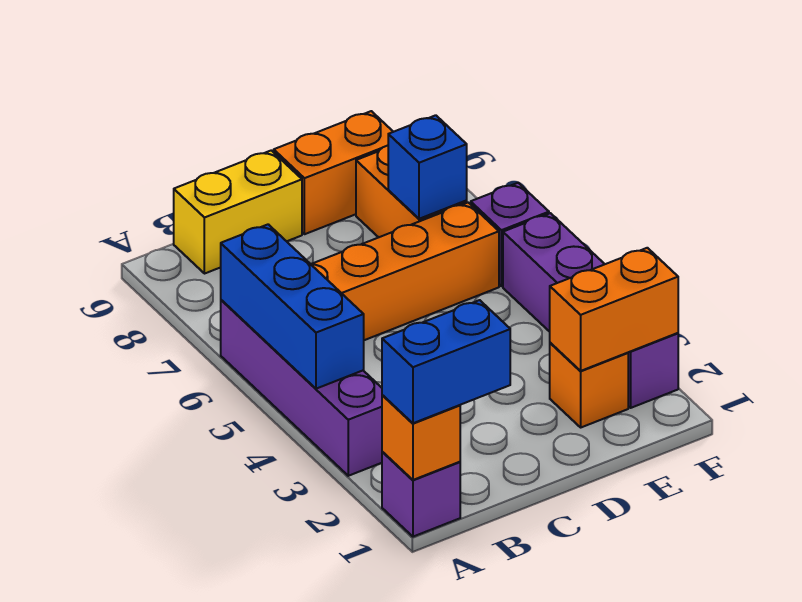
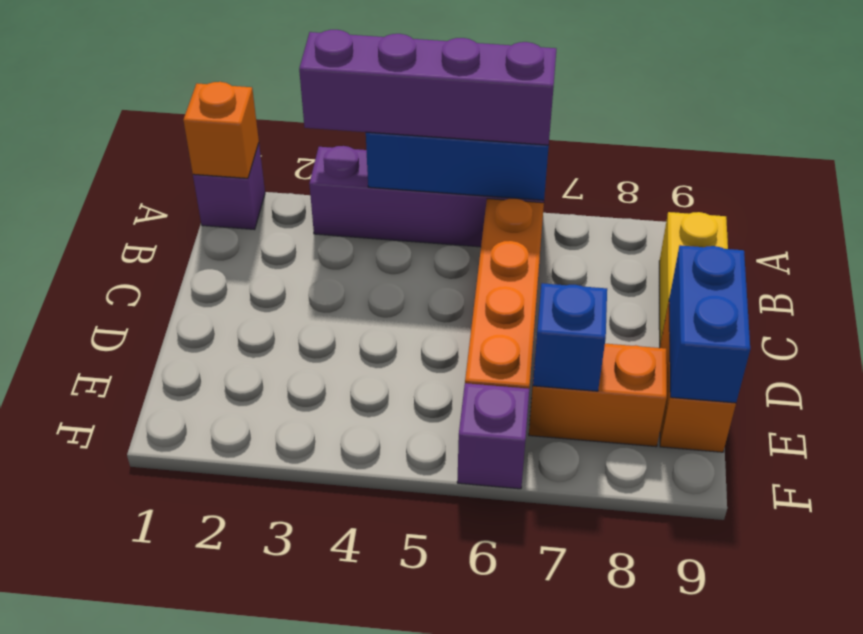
blue 1x2 brick [382,300,510,423] -> blue 1x2 brick moved to [669,245,750,403]
orange 1x1 brick [550,343,628,427] -> none
orange 1x2 brick [550,248,678,371] -> none
purple 1x4 brick [503,213,678,408] -> purple 1x4 brick moved to [299,30,556,145]

